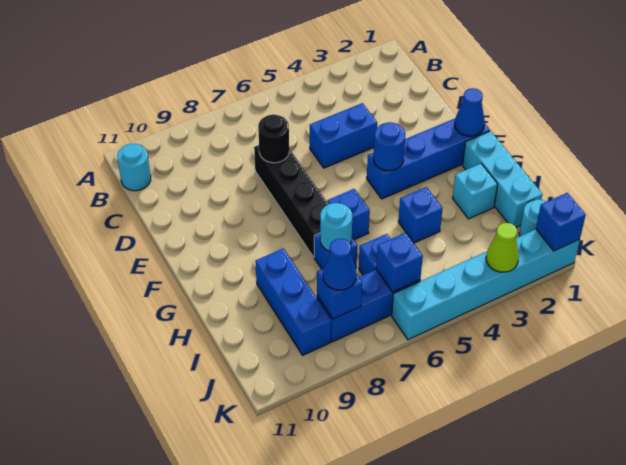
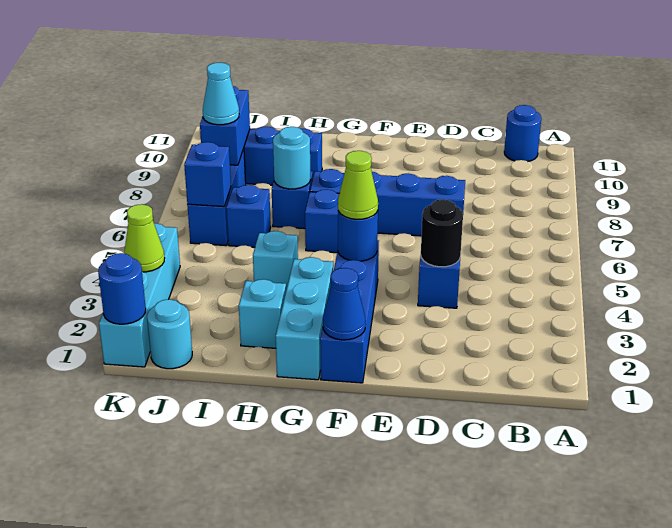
cyan 1x1 round brick [117,144,151,191] -> blue 1x1 round brick [504,105,541,161]
black 1x4 brick [254,145,328,257] -> blue 1x4 brick [310,169,465,236]
black 1x1 round brick [258,114,289,163] -> black 1x1 round brick moved to [421,199,463,267]
none -> lime 1x1 cone [338,151,378,219]
cyan 1x3 brick [463,131,543,227] -> cyan 1x3 brick turned to [276,257,333,380]
blue 1x1 brick [398,187,443,243] -> cyan 1x1 brick [253,231,298,290]
blue 1x1 brick [317,269,362,319] -> blue 1x2 brick [200,86,250,165]
blue 1x1 cone [323,239,356,290] -> cyan 1x1 cone [203,63,239,125]
cyan 1x6 brick [392,229,580,340] -> cyan 1x4 brick [99,223,180,367]
blue 1x1 brick [536,193,586,251] -> blue 1x1 round brick [98,253,146,324]

